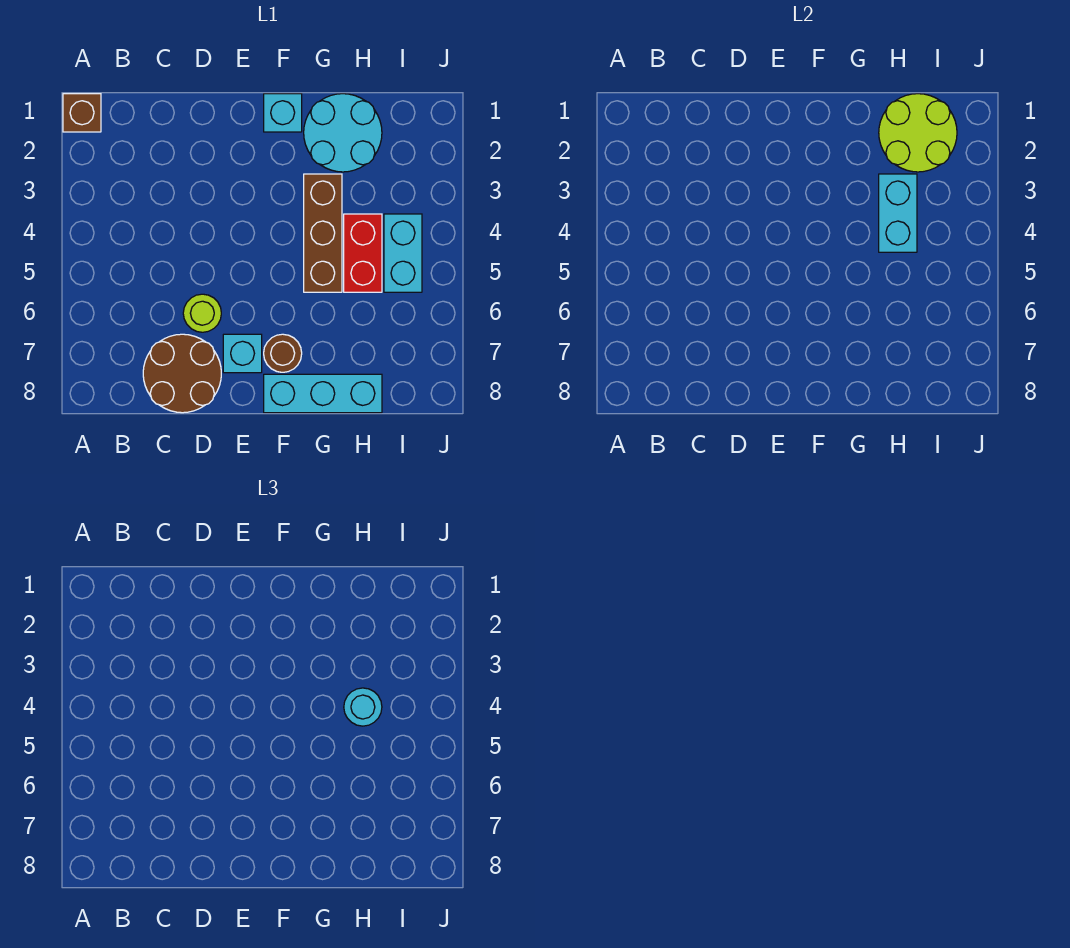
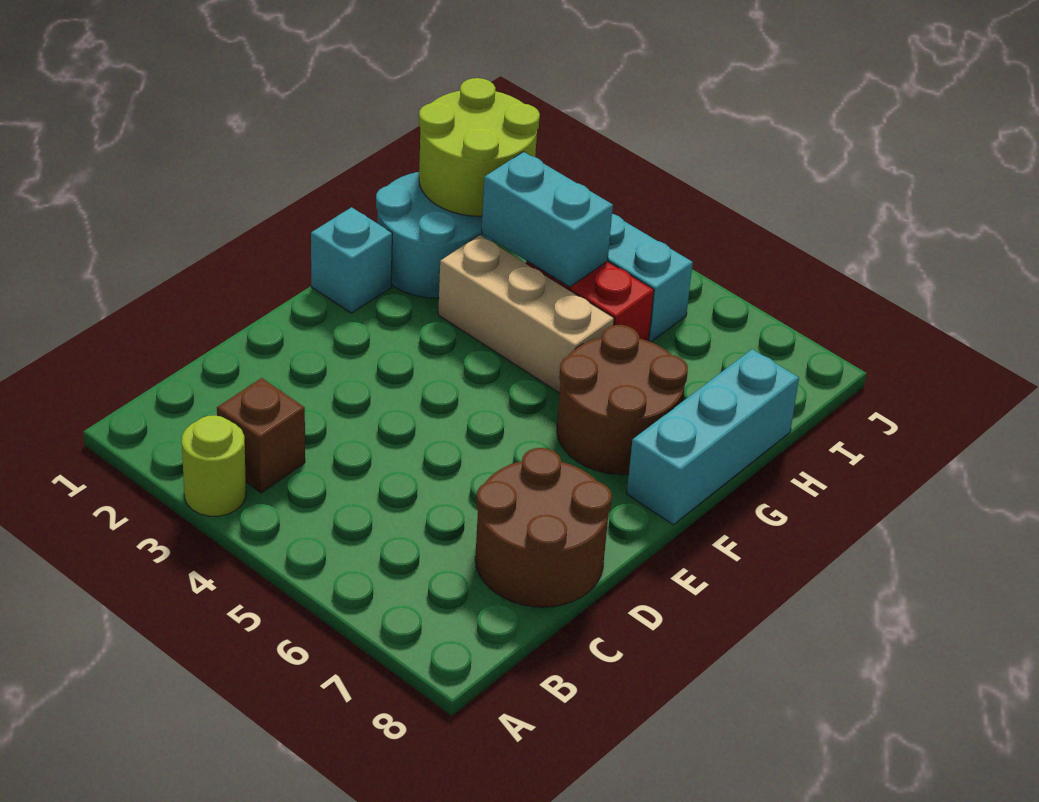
brown 1x1 brick [63,94,101,132] -> brown 1x1 brick moved to [217,378,305,493]
lime 1x1 round brick [183,294,221,332] -> lime 1x1 round brick moved to [182,415,246,516]
cyan 1x1 brick [223,334,262,373] -> none
brown 1x1 round brick [264,334,302,372] -> brown 2x2 round brick [557,325,688,475]
brown 1x3 brick [304,174,342,292] -> tan 1x3 brick [438,235,614,393]
cyan 1x1 round brick [344,688,382,726] -> none

